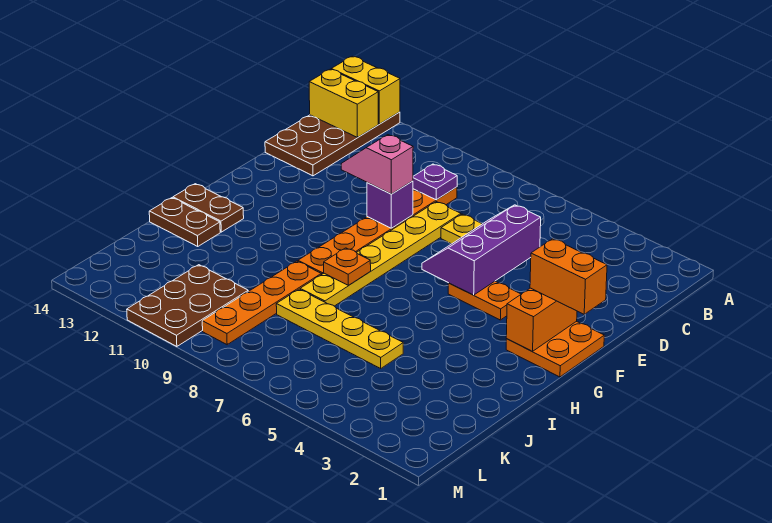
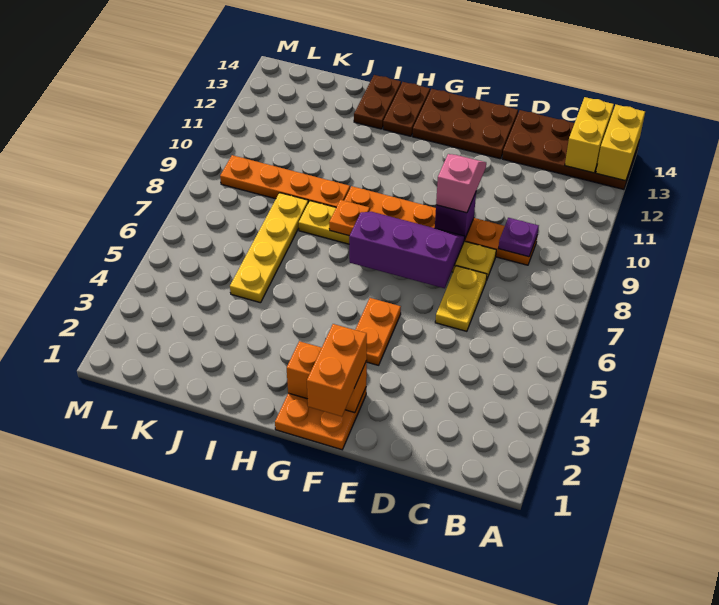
purple 2x3 slope [422,205,541,295] -> purple 2x3 slope moved to [349,212,465,288]
brown 2x3 plate [127,265,248,347] -> brown 2x3 plate moved to [413,89,518,159]

